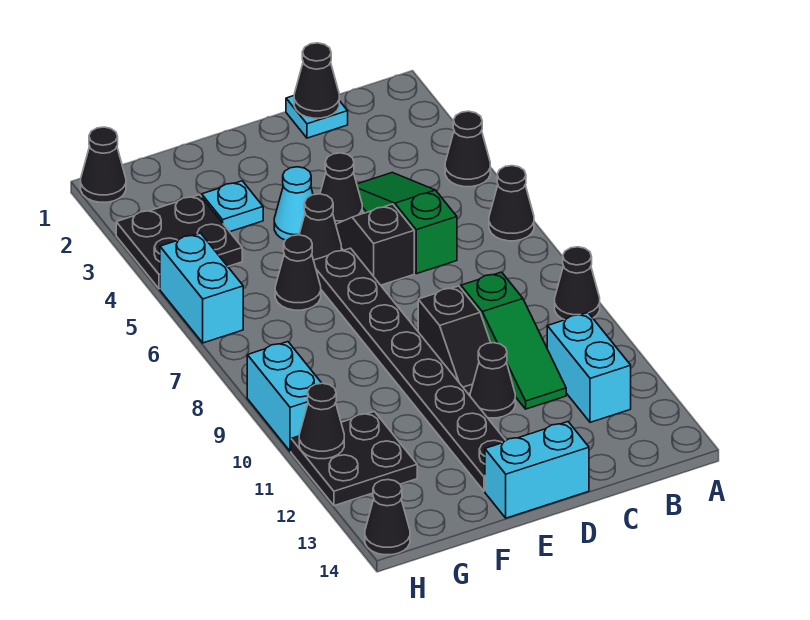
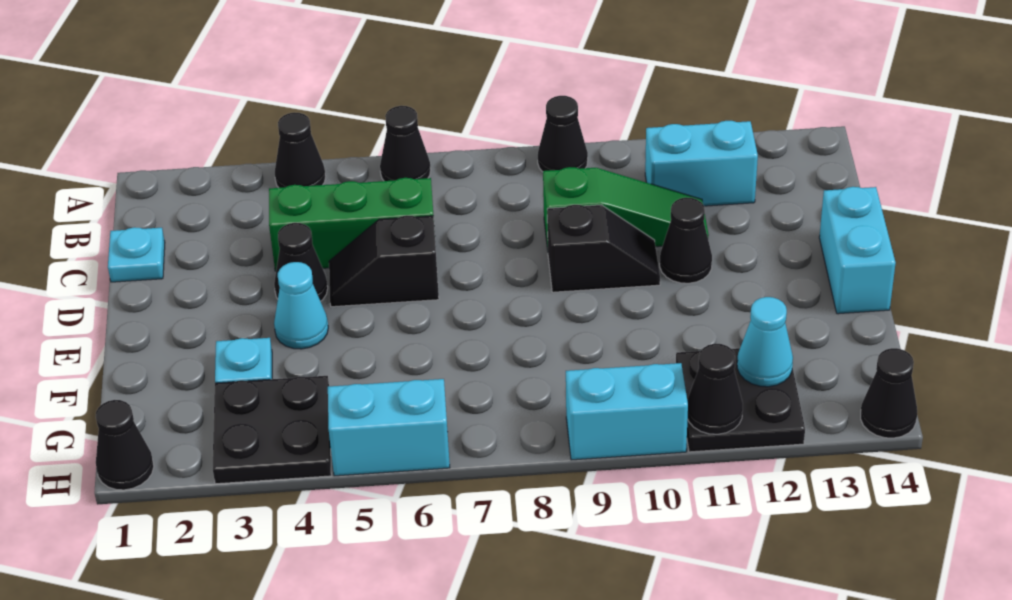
black 1x1 cone [294,43,339,118] -> none
green 1x3 slope [357,172,457,274] -> green 1x3 brick [269,178,433,271]
black 1x1 cone [299,194,341,260] -> none
black 1x8 plate [314,248,506,491] -> none
black 1x1 cone [275,235,321,310] -> none
none -> cyan 1x1 cone [737,297,793,387]

